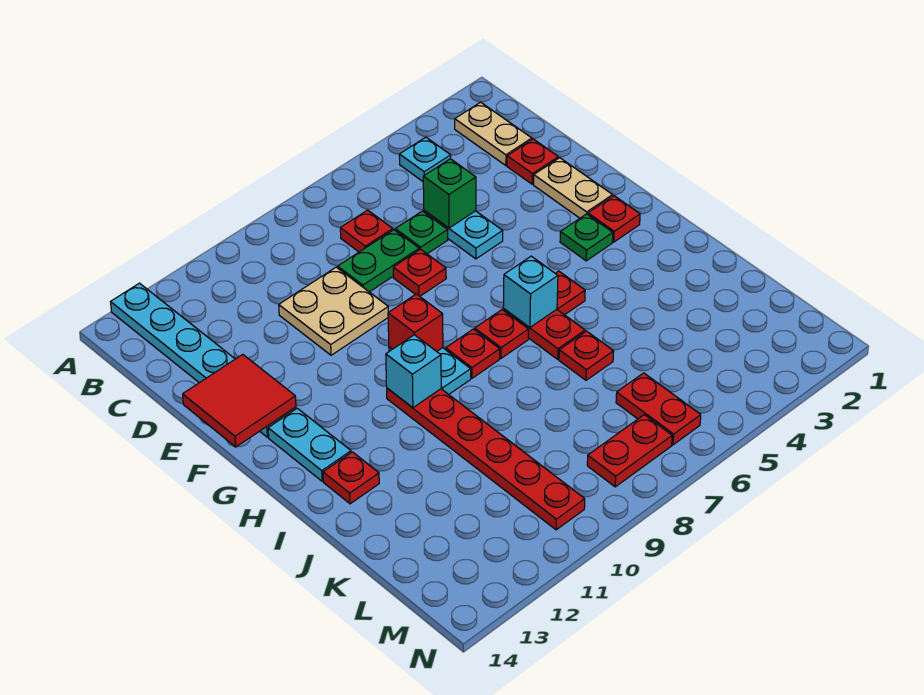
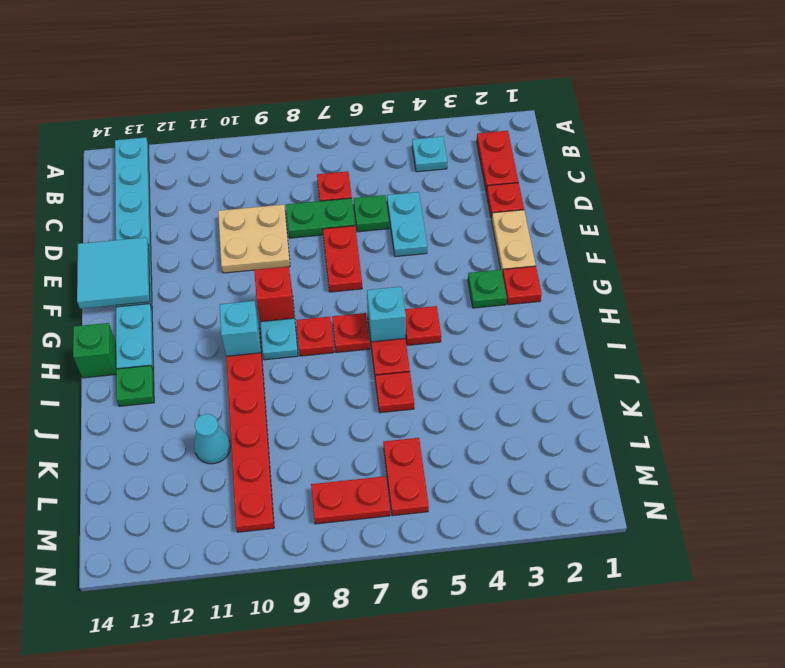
tan 1x2 plate [455,102,532,165] -> red 1x2 plate [477,131,518,192]
green 1x1 brick [423,159,476,228] -> green 1x1 brick moved to [73,323,117,378]
red 1x1 plate [393,249,446,296] -> red 1x2 plate [323,226,362,292]
red 2x2 tile [183,354,296,447] -> cyan 2x2 tile [77,237,150,309]
red 1x1 plate [323,452,379,504] -> green 1x1 plate [116,366,154,406]
none -> cyan 1x1 cone [194,414,231,464]

